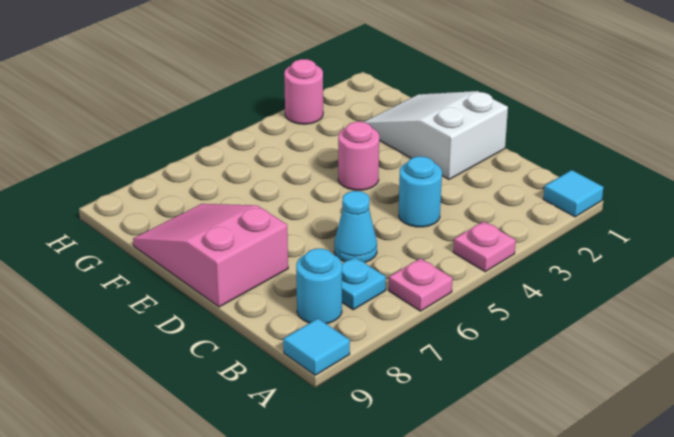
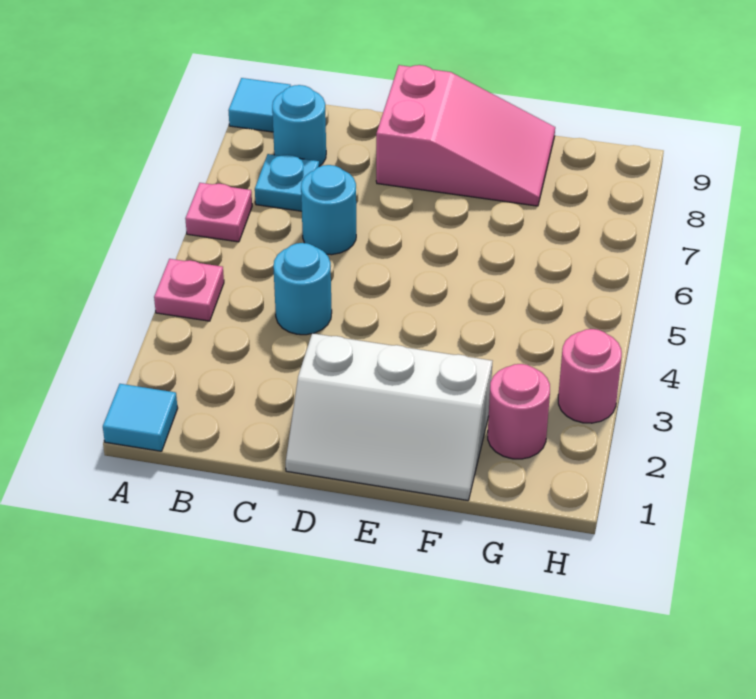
cyan 1x1 cone [334,191,377,262] -> cyan 1x1 round brick [301,165,356,255]
white 2x3 slope [364,91,508,180] -> white 2x3 slope turned to [286,333,492,500]
pink 1x1 round brick [338,122,379,190] -> pink 1x1 round brick moved to [488,364,550,459]

